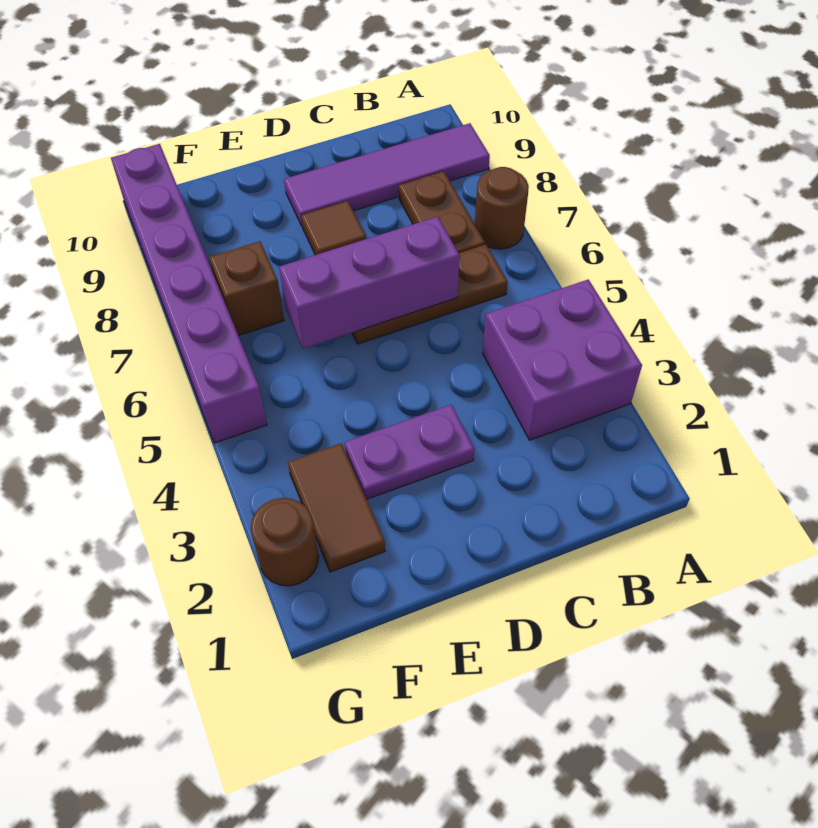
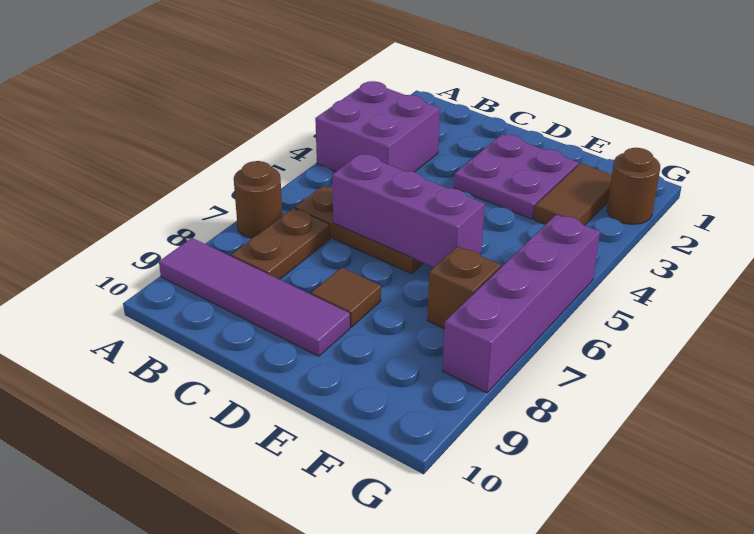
purple 1x2 plate [344,405,474,499] -> purple 2x2 plate [454,134,579,219]
purple 1x6 brick [111,144,267,443] -> purple 1x4 brick [442,214,600,393]

